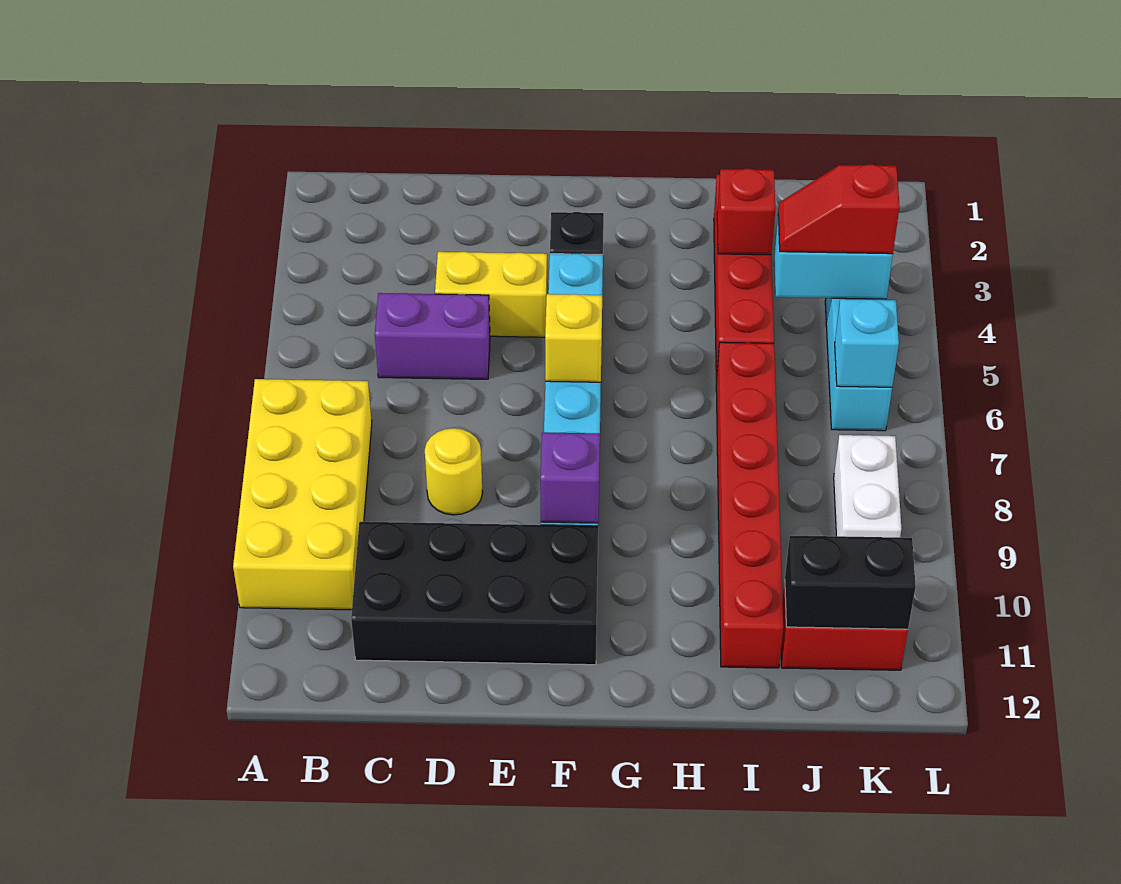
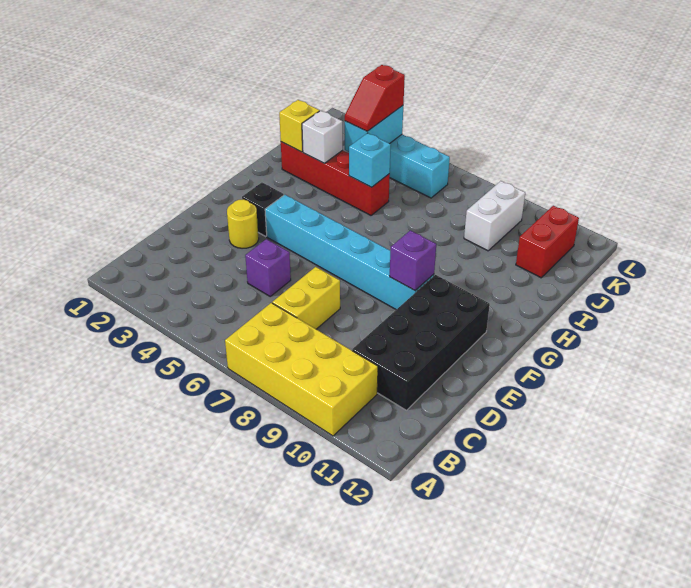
purple 1x2 brick [375,293,490,379] -> purple 1x1 brick [245,239,291,296]
yellow 1x2 brick [435,252,547,337] -> yellow 1x2 brick moved to [272,267,340,329]
yellow 1x1 round brick [425,428,483,515] -> yellow 1x1 round brick moved to [227,199,259,248]
yellow 1x1 brick [545,294,602,382] -> yellow 1x1 brick moved to [279,100,320,152]
red 1x1 brick [717,168,775,255] -> white 1x1 brick [302,111,343,163]
red 1x6 brick [716,342,783,668] -> none
black 1x2 brick [785,536,916,629] -> none
cyan 1x1 brick [835,299,899,387] -> cyan 1x1 brick moved to [349,133,391,187]
white 1x2 brick [834,435,901,537] -> white 1x2 brick turned to [464,181,525,251]

